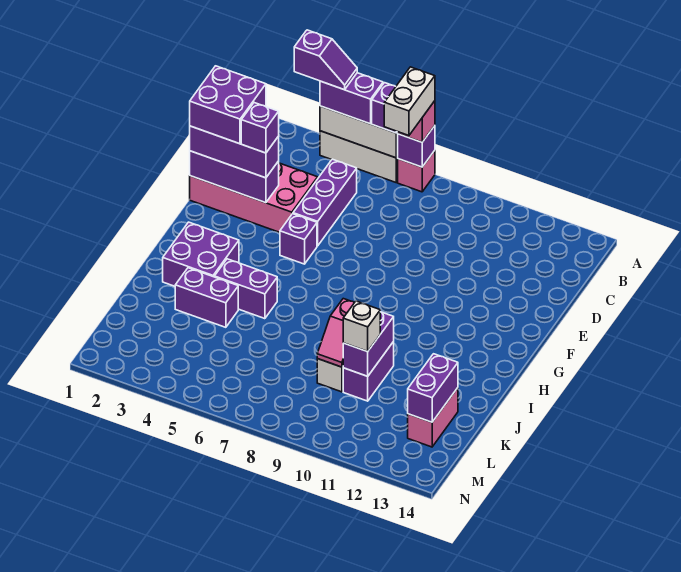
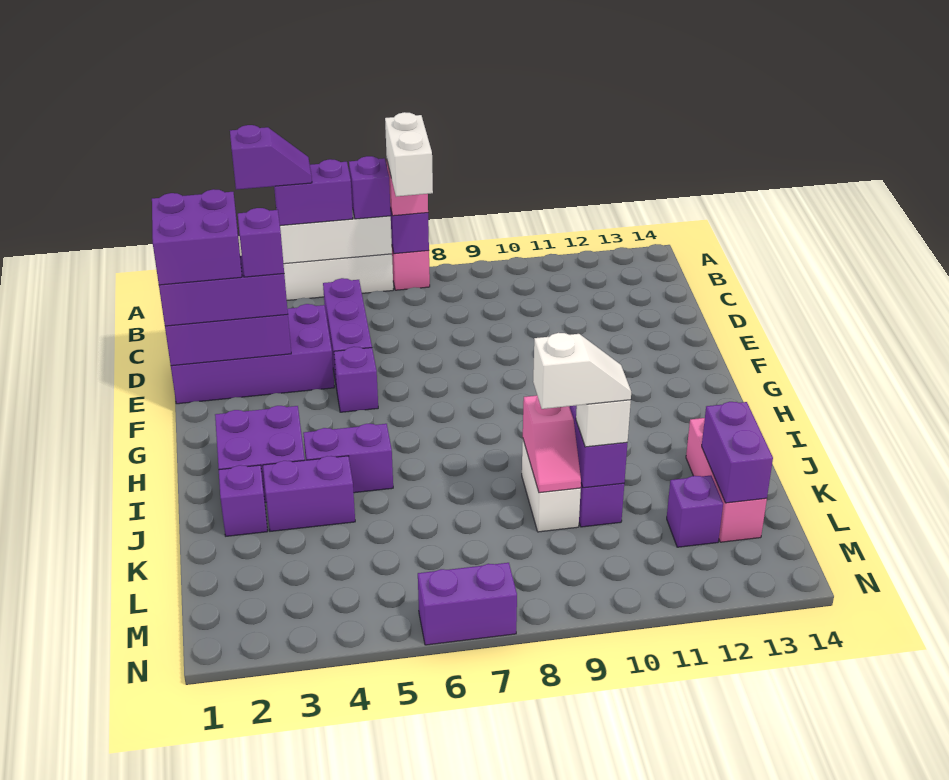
pink 2x4 brick [190,163,318,232] -> purple 2x4 brick [171,304,334,404]
none -> purple 1x1 brick [219,465,268,536]
none -> white 1x2 slope [533,333,631,409]
pink 1x2 brick [408,388,458,447] -> pink 1x3 brick [686,418,767,542]
none -> purple 1x1 brick [667,476,723,547]
none -> purple 1x2 brick [418,563,517,645]

